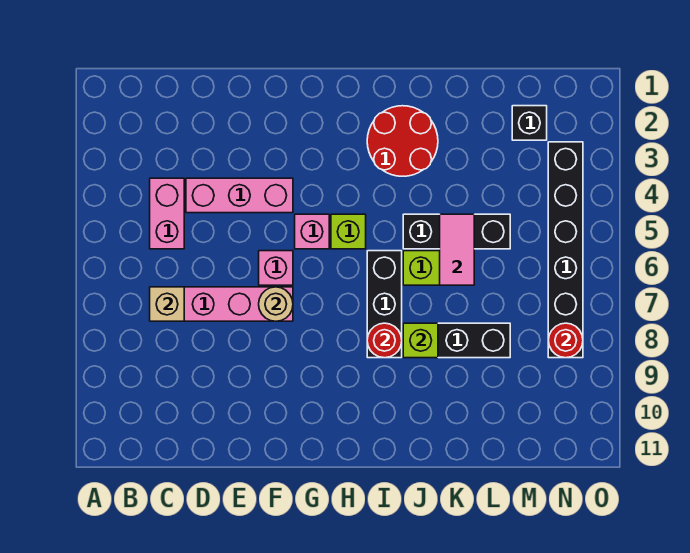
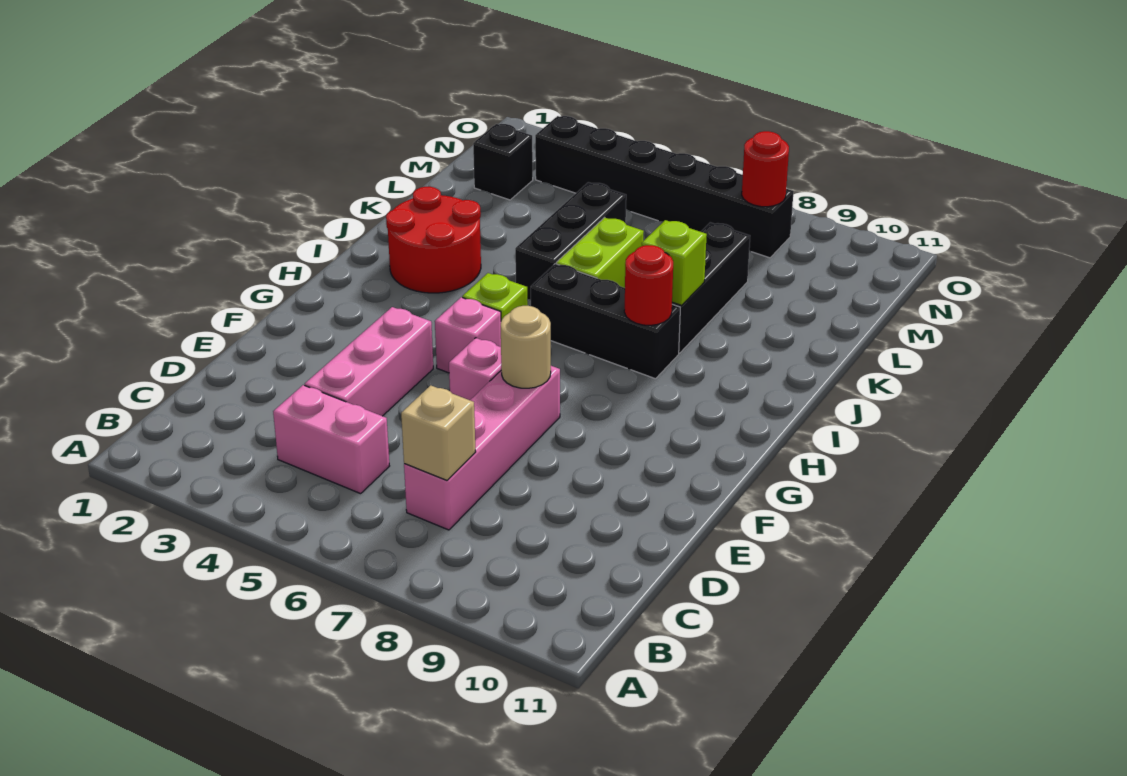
pink 1x2 tile [440,214,474,285] -> none

